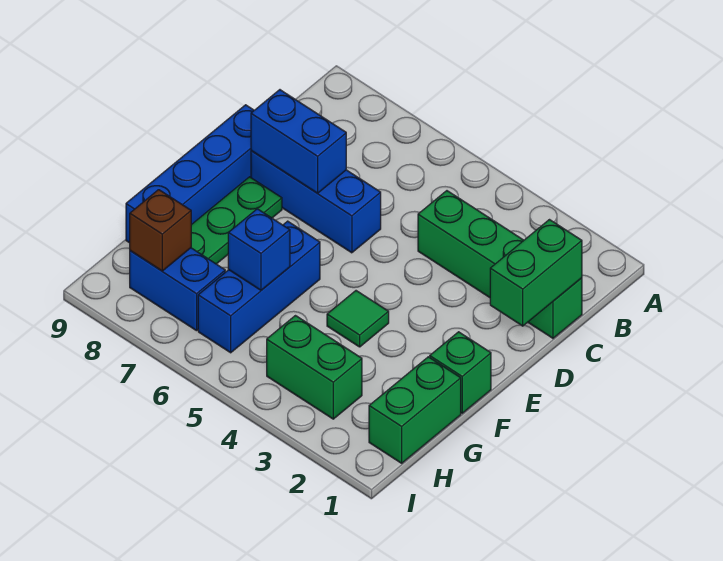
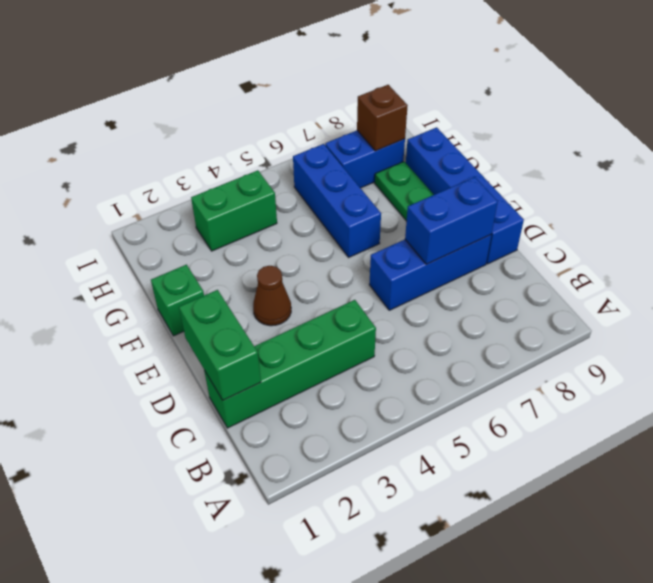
none -> brown 1x1 cone [253,266,291,326]
green 1x1 tile [327,291,389,347] -> none
green 1x2 brick [369,357,461,463] -> none
blue 1x1 brick [228,209,290,290] -> none

